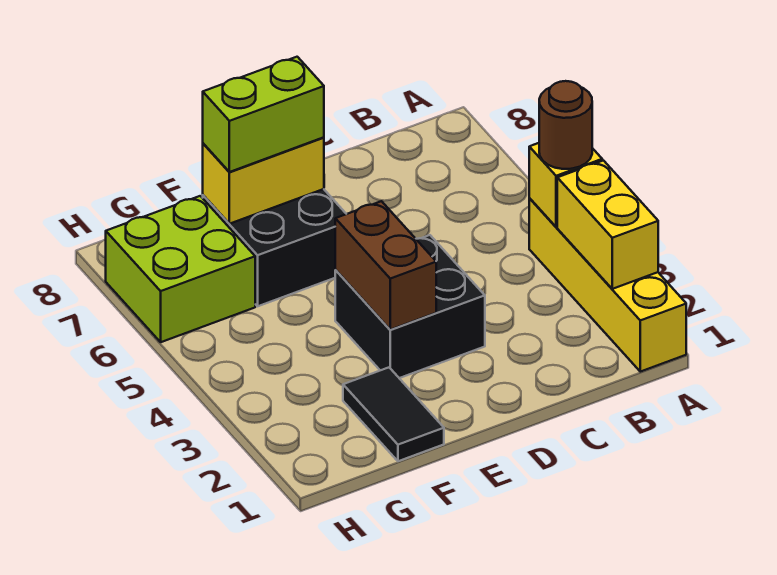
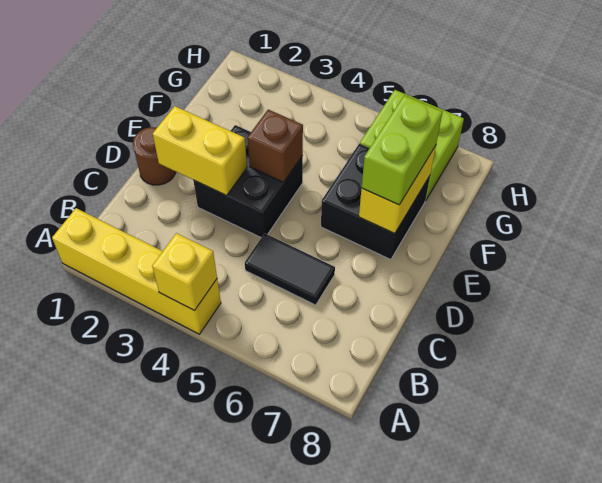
yellow 1x2 brick [557,161,658,289] -> yellow 1x2 brick moved to [153,106,247,196]
brown 1x1 round brick [539,81,592,169] -> brown 1x1 round brick moved to [133,127,176,185]
brown 1x2 brick [335,201,436,330] -> brown 1x1 brick [248,110,303,182]
black 1x2 tile [343,368,444,461] -> black 1x2 tile moved to [245,233,335,305]

